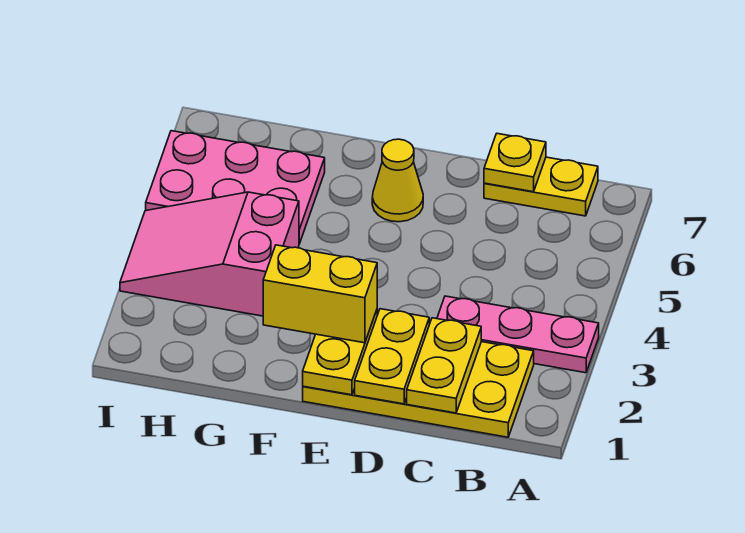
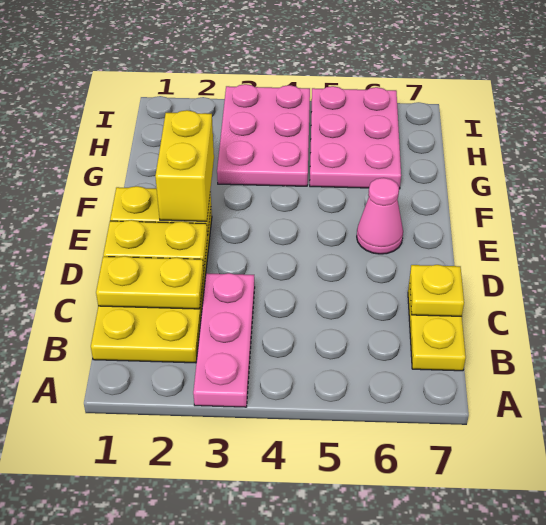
yellow 1x1 cone [372,139,423,222] -> pink 1x1 cone [357,178,403,254]
pink 2x3 slope [120,192,299,316] -> pink 2x3 plate [217,84,310,186]

